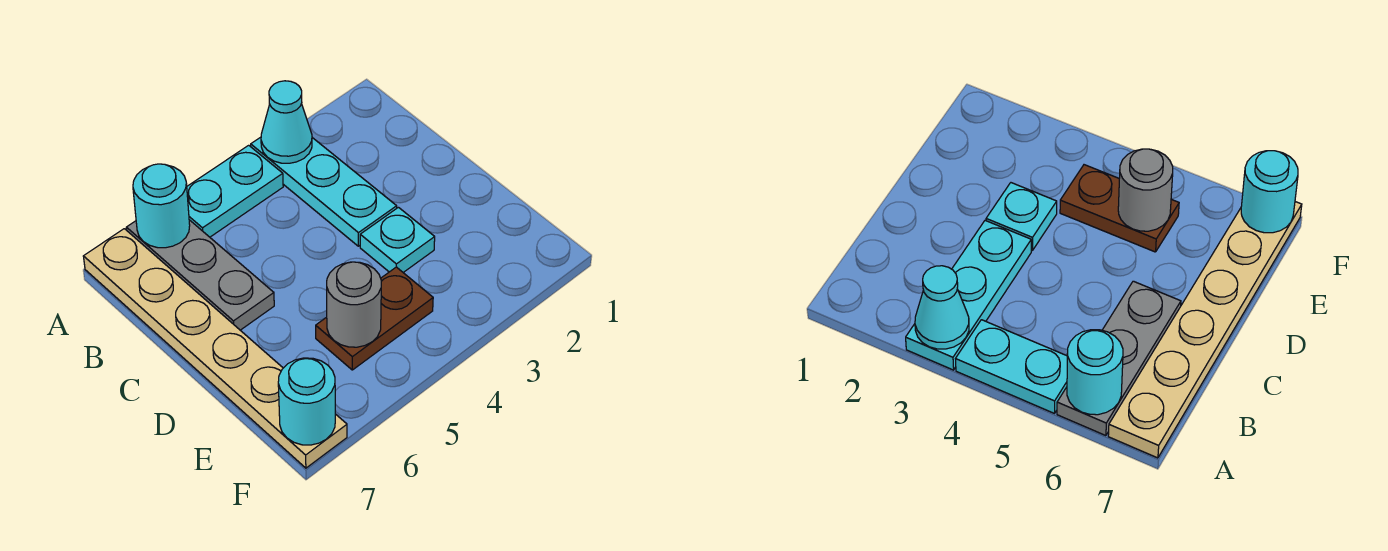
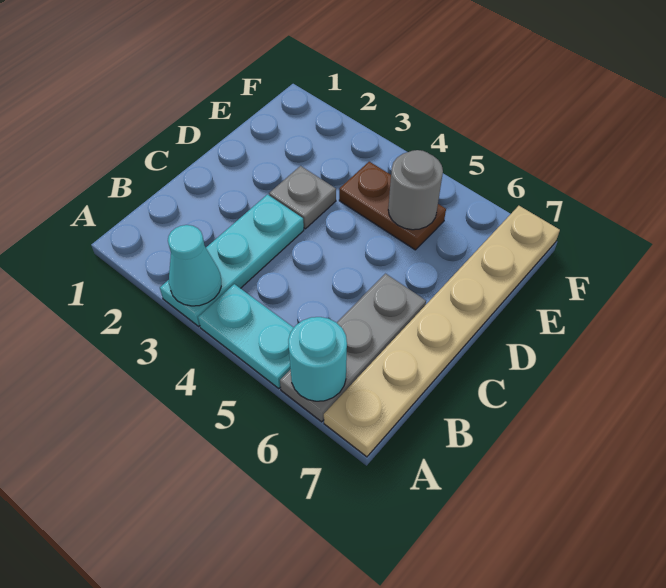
cyan 1x1 plate [360,207,435,272] -> grey 1x1 plate [269,166,336,229]
cyan 1x1 round brick [278,358,335,445] -> none

